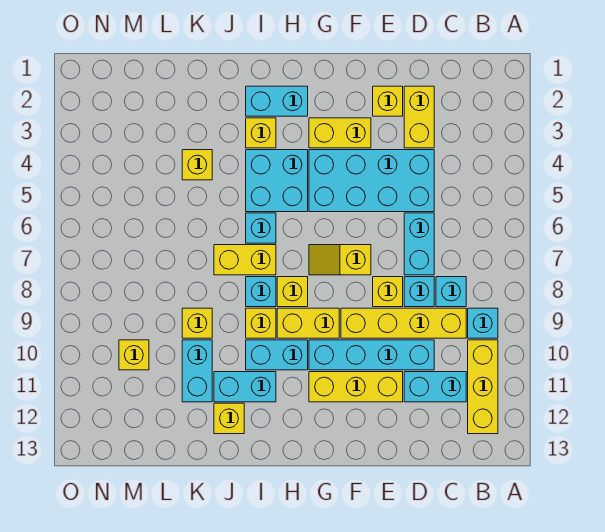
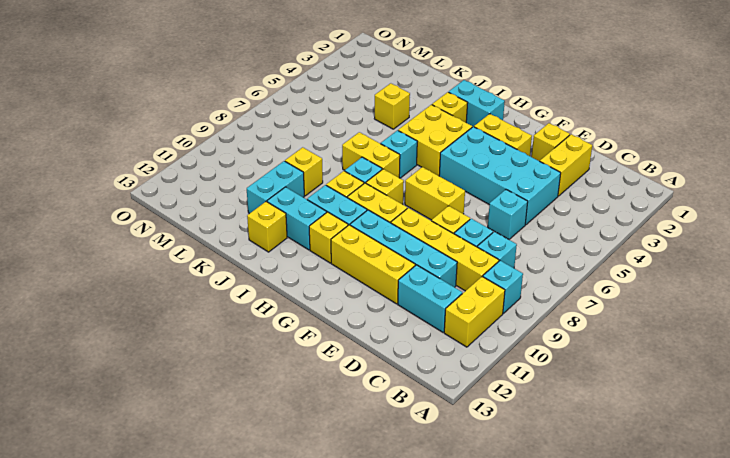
yellow 1x3 brick [468,340,498,434] -> yellow 1x2 brick [444,277,505,347]
cyan 1x2 brick [404,213,434,275] -> cyan 1x1 brick [488,190,528,239]
yellow 1x2 slope [309,245,371,275] -> yellow 1x2 brick [405,167,465,220]
cyan 2x2 brick [246,150,308,212] -> yellow 2x2 brick [398,105,472,176]
yellow 1x1 brick [119,340,149,370] -> yellow 1x1 brick moved to [309,212,348,263]

